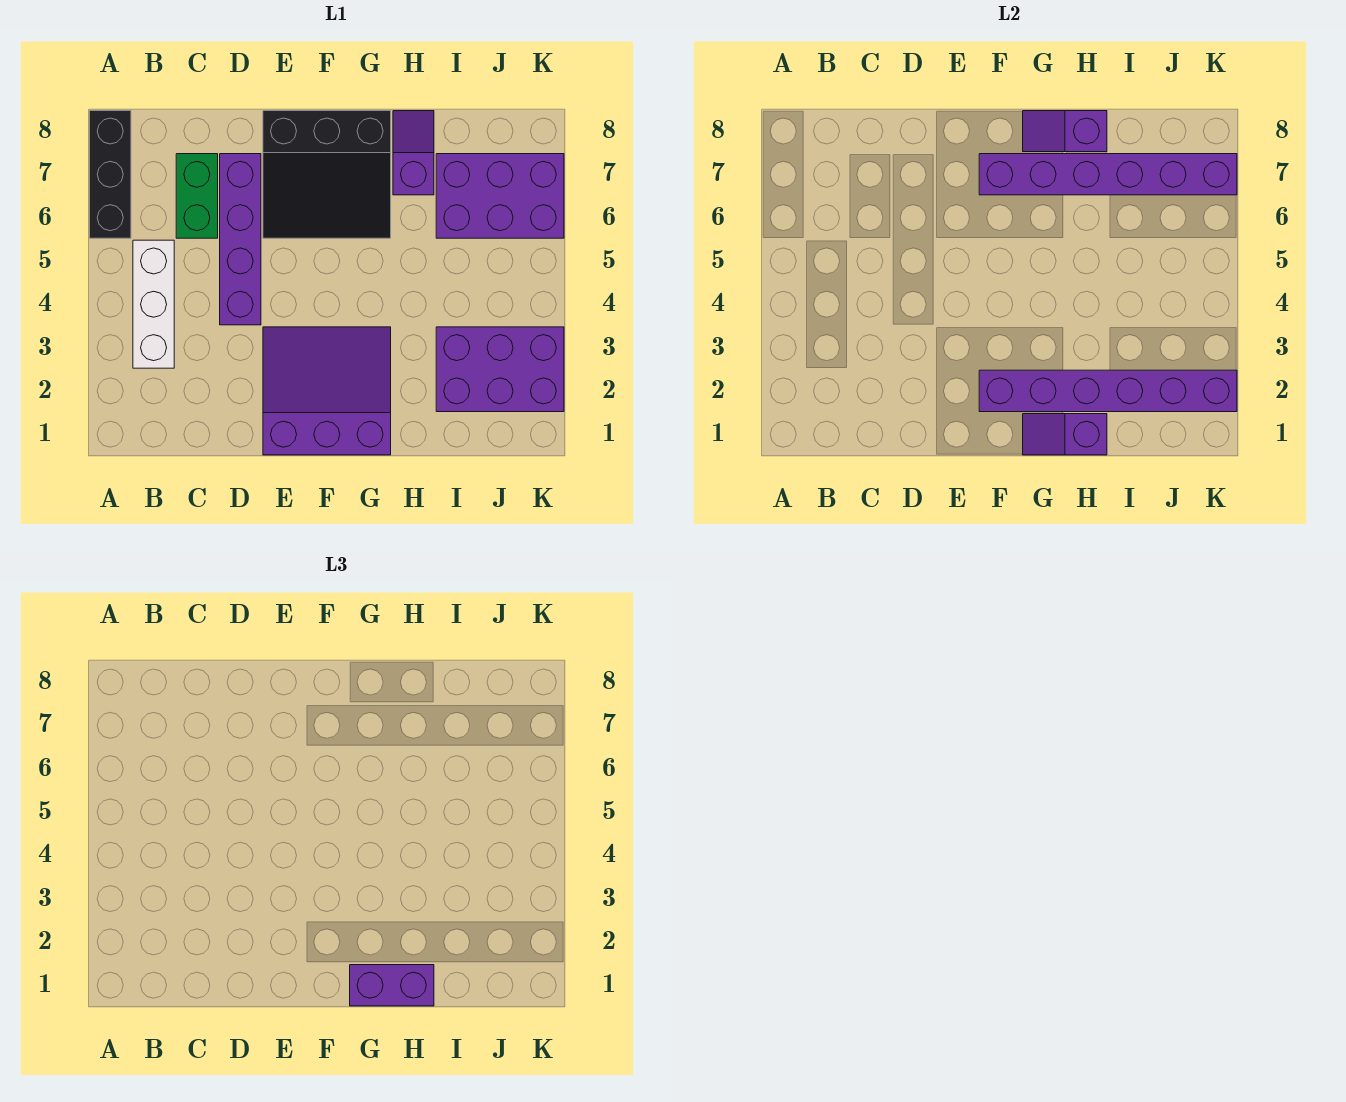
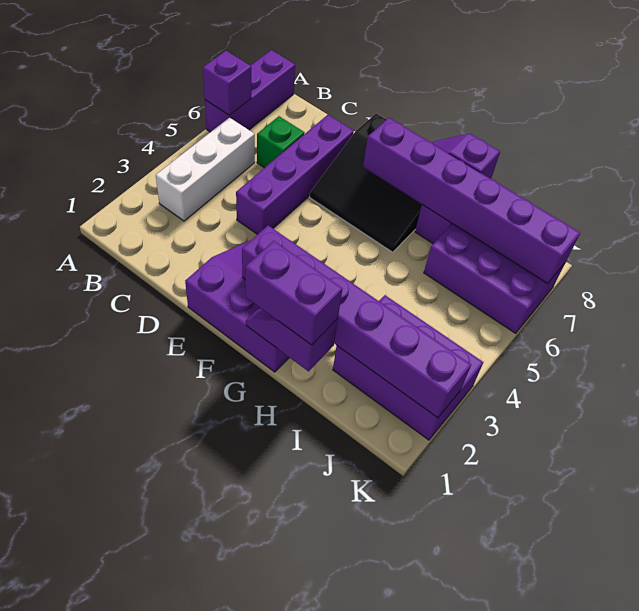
black 1x3 brick [90,111,131,238] -> purple 1x3 brick [205,50,295,132]
none -> purple 1x1 brick [203,51,251,115]
green 1x2 brick [176,154,218,238] -> green 1x1 brick [257,116,305,168]

